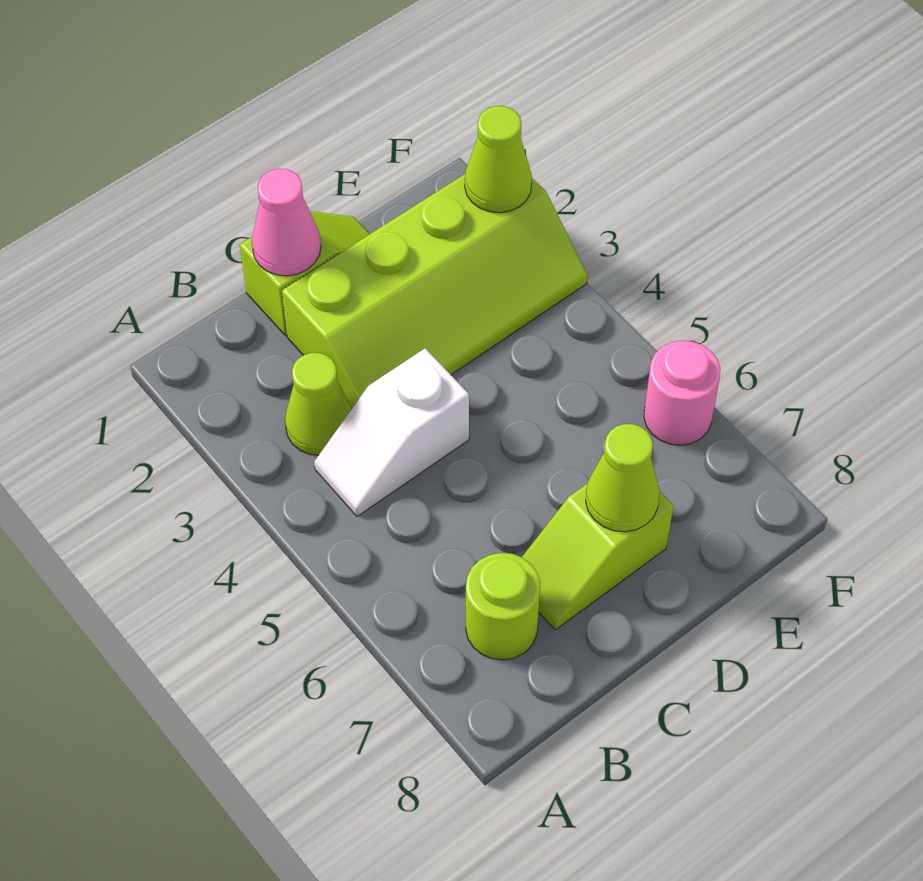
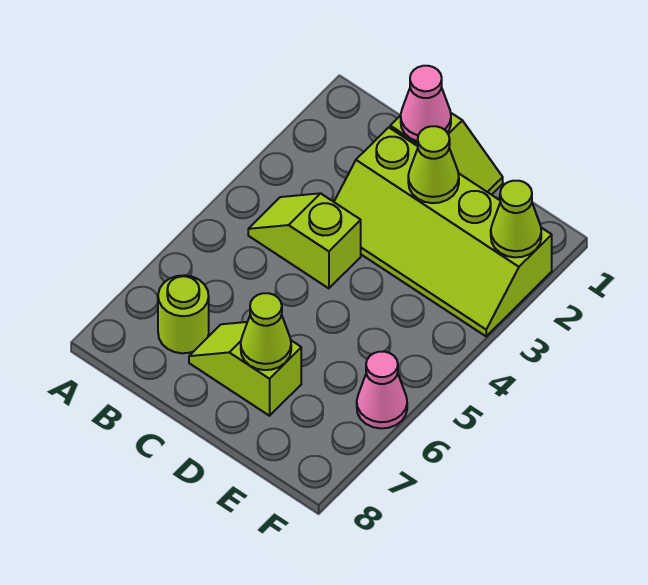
lime 1x1 cone [285,353,352,455] -> lime 1x1 cone moved to [408,126,459,203]
white 1x2 slope [314,348,469,516] -> lime 1x2 slope [248,193,361,288]
pink 1x1 round brick [644,341,720,445] -> pink 1x1 cone [357,352,407,429]

